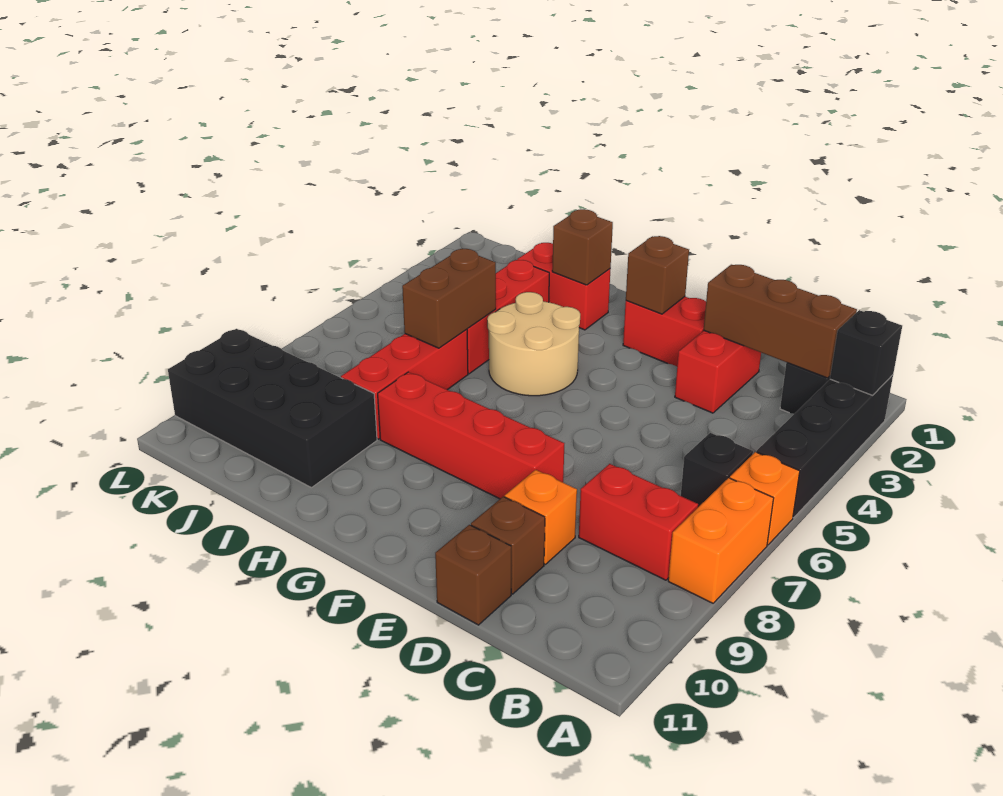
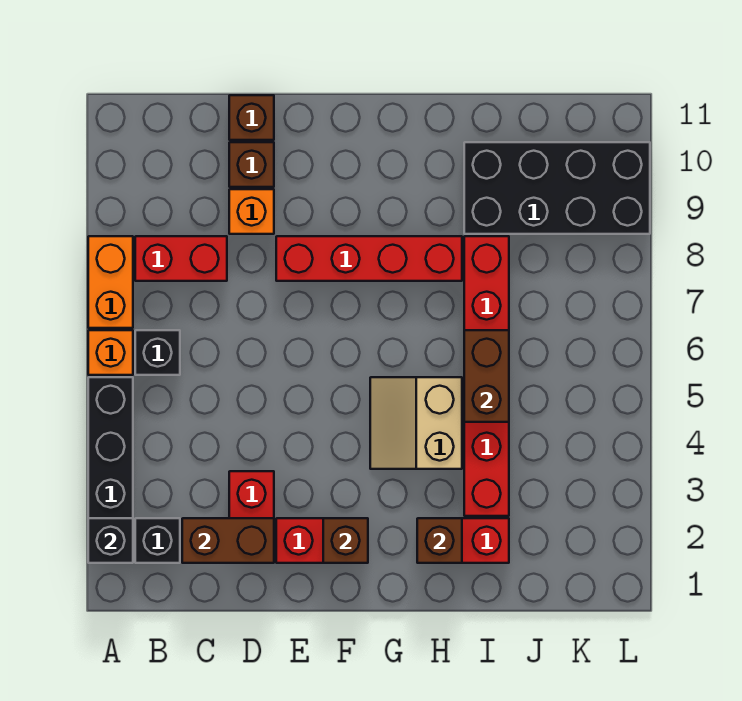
brown 1x3 brick [704,265,857,378] -> brown 1x2 brick [182,518,274,563]
tan 2x2 round brick [487,292,580,396] -> tan 2x2 slope [370,377,462,469]

